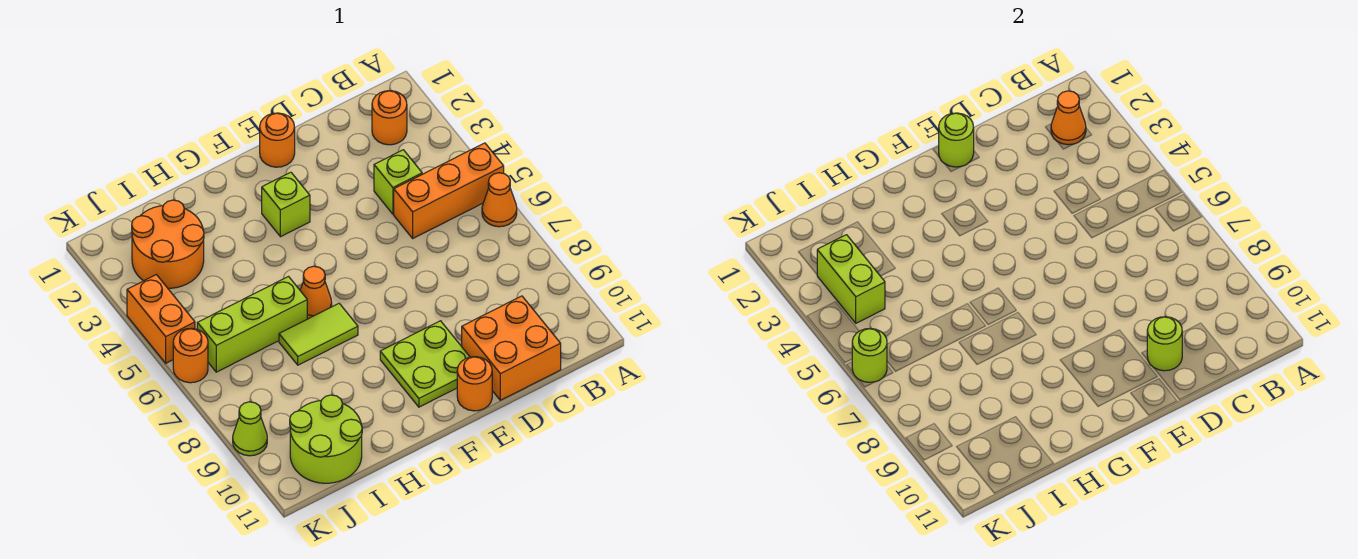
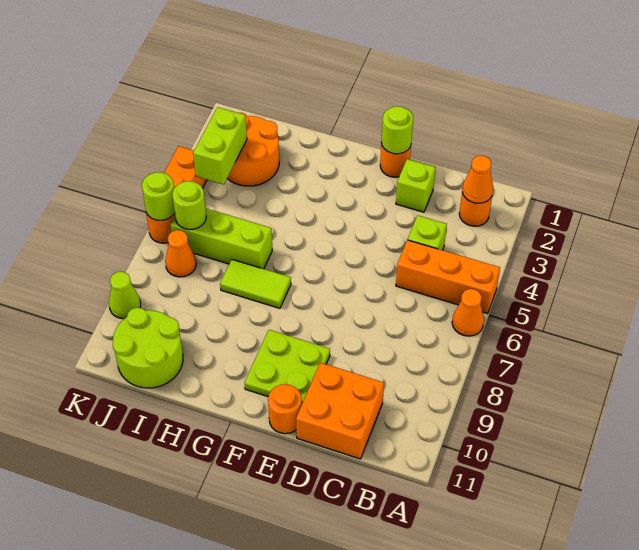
lime 1x1 round brick [1147,317,1182,371] -> lime 1x1 round brick moved to [172,181,206,230]
lime 1x1 brick [262,172,310,237] -> lime 1x1 brick moved to [396,159,435,212]
orange 1x1 cone [300,266,332,319] -> orange 1x1 cone moved to [165,230,196,277]

